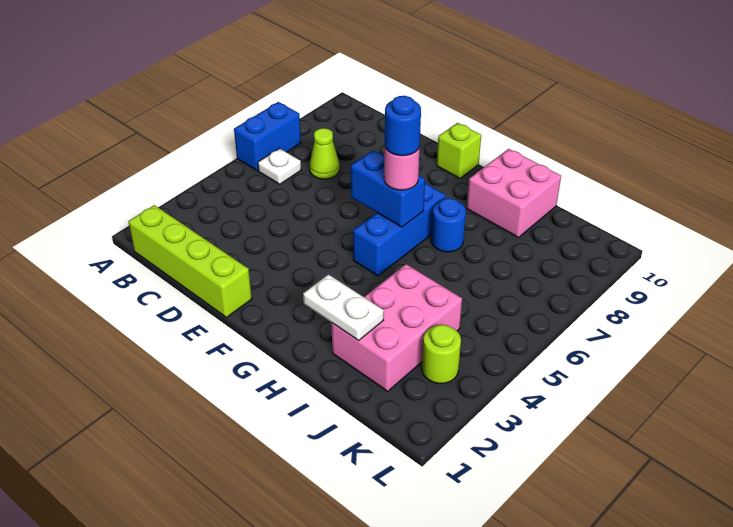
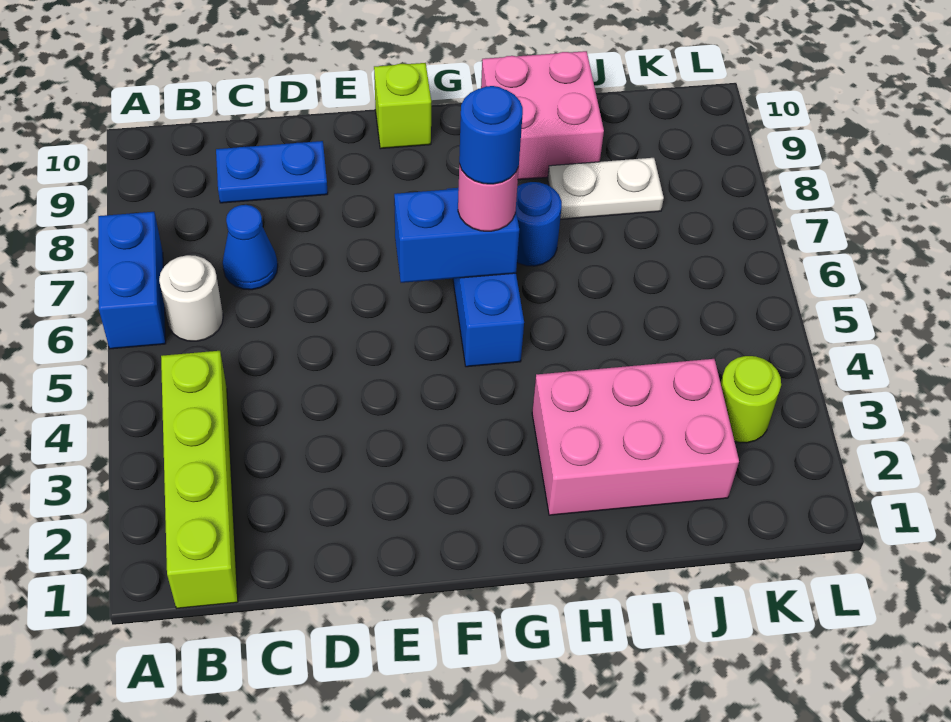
lime 1x4 brick [128,205,252,317] -> lime 1x4 brick turned to [161,351,238,608]
white 1x1 plate [258,148,301,184] -> white 1x1 round brick [159,255,223,341]
lime 1x1 cone [309,128,339,179] -> blue 1x1 cone [223,205,278,290]
none -> blue 1x2 plate [216,141,328,203]
white 1x2 plate [303,274,384,341] -> white 1x2 plate moved to [548,158,664,219]
pink 2x3 brick [331,264,462,391] -> pink 2x3 brick turned to [532,359,739,515]

